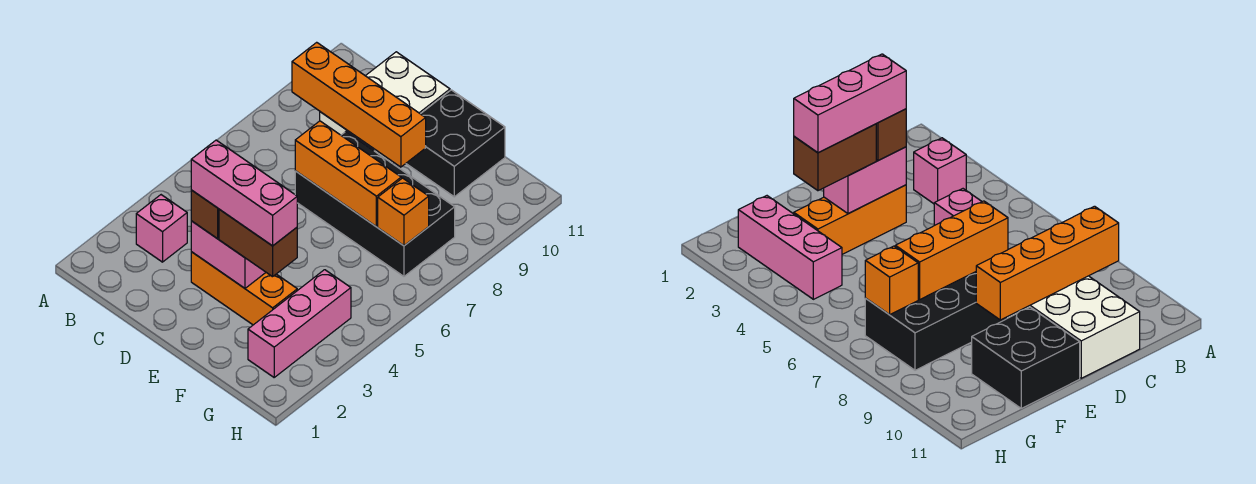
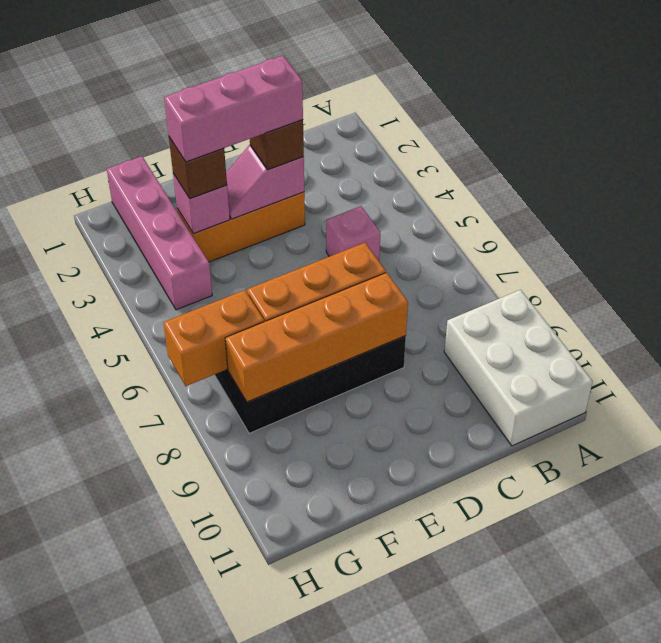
pink 1x1 brick [136,195,187,262] -> pink 1x1 brick moved to [173,174,230,234]
orange 1x4 brick [292,42,426,167] -> orange 1x4 brick moved to [225,273,408,402]
white 2x3 brick [320,52,450,164] -> white 2x3 brick moved to [444,290,593,446]
pink 1x2 brick [191,221,266,288] -> pink 1x2 slope [226,145,304,219]
brown 1x2 brick [219,209,297,277] -> brown 1x1 brick [169,137,227,199]
black 2x2 brick [406,90,505,197] -> none
pink 1x3 brick [248,270,351,377] -> pink 1x4 brick [107,156,212,310]
orange 1x1 brick [378,178,429,246] -> orange 1x2 brick [163,290,264,386]

